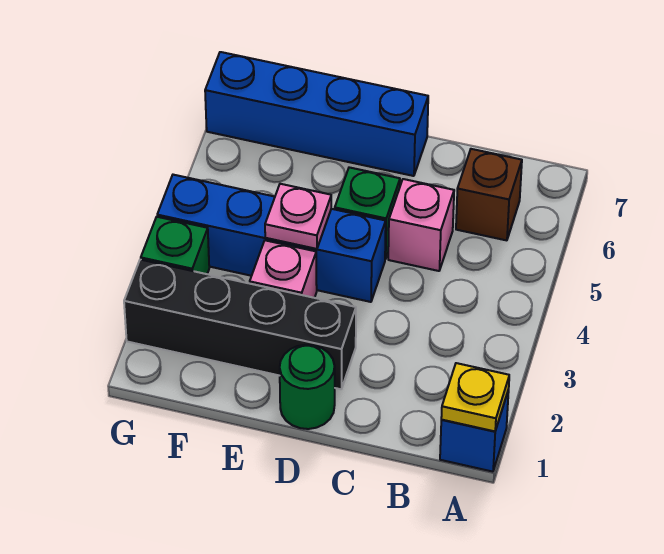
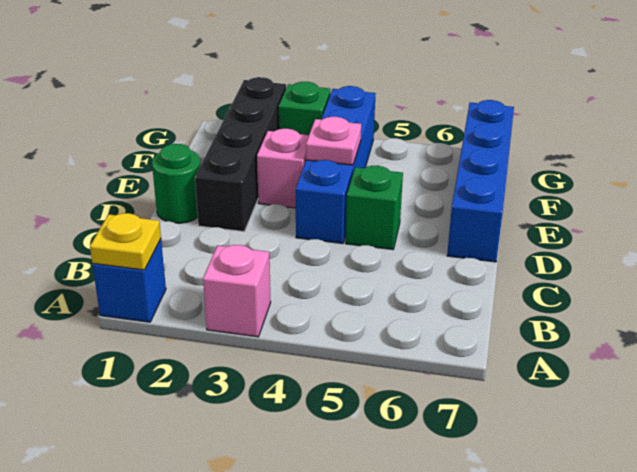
brown 1x1 brick [456,149,522,240] -> none
pink 1x1 brick [388,179,454,271] -> pink 1x1 brick moved to [203,245,271,337]

